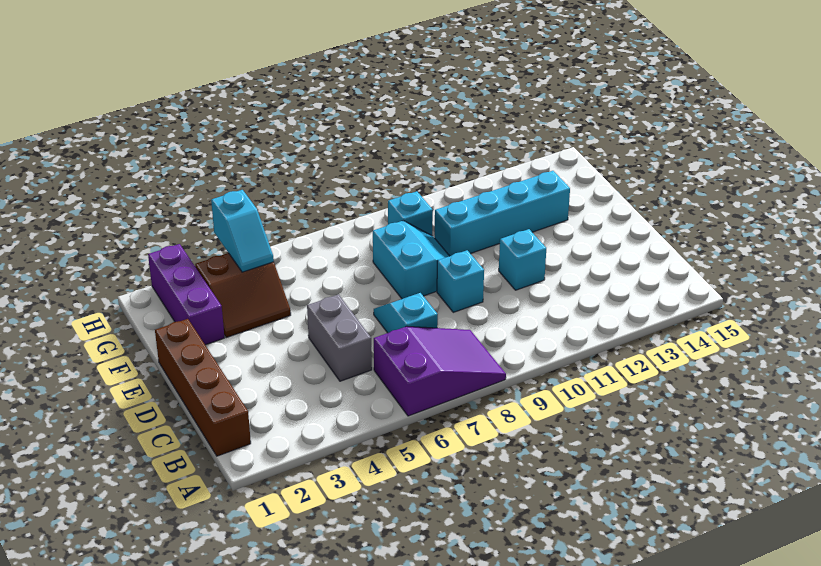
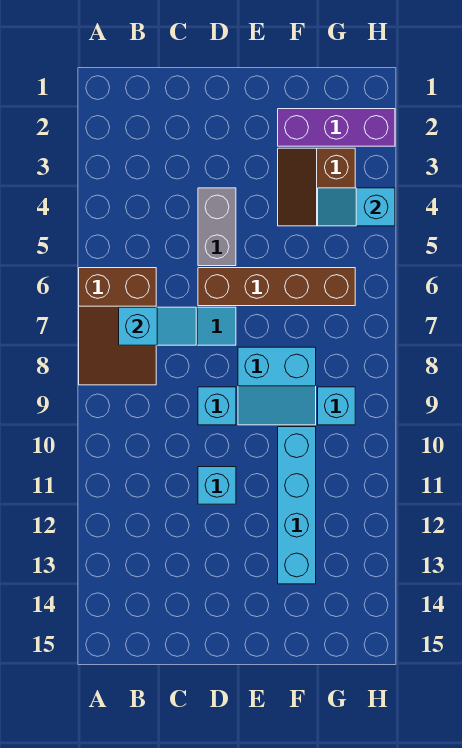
purple 2x3 slope [374,326,506,416] -> brown 2x3 slope [79,268,156,385]
brown 1x4 brick [155,319,251,456] -> brown 1x4 brick moved to [198,268,355,306]
none -> cyan 1x2 slope [119,307,196,345]
grey 1x2 brick [307,294,372,381] -> grey 1x2 brick turned to [198,188,236,266]

